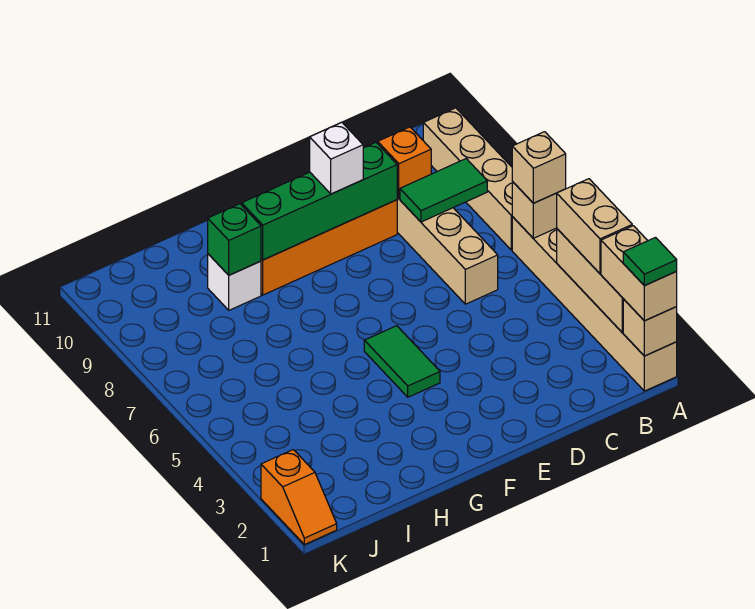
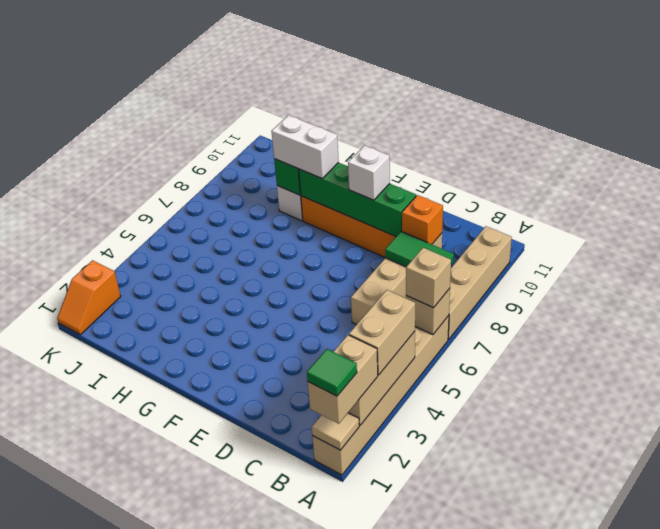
tan 1x1 brick [623,299,677,356] -> tan 1x1 tile [312,413,359,450]
green 1x2 tile [364,326,440,397] -> none
none -> white 1x2 brick [271,115,339,178]

